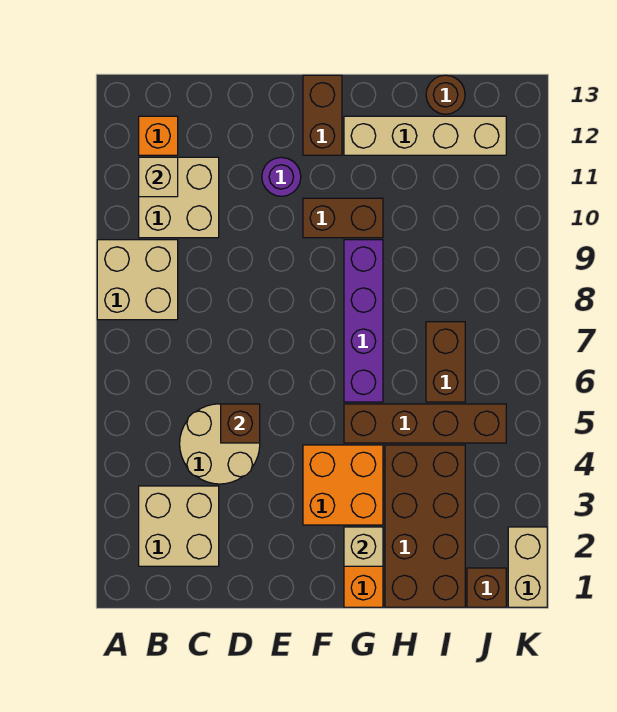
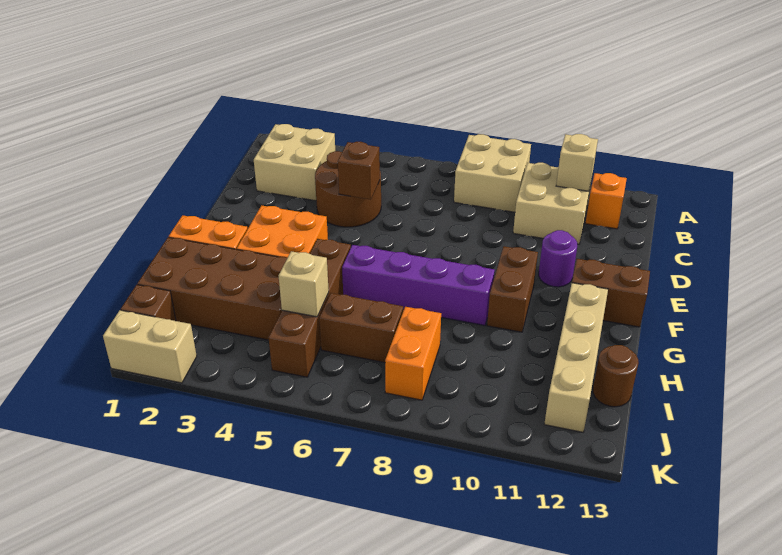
tan 2x2 round brick [180,404,260,484] -> brown 2x2 round brick [315,151,381,227]
tan 1x1 brick [344,527,383,566] -> tan 1x1 brick moved to [279,251,329,317]
none -> orange 1x2 brick [385,307,441,400]

